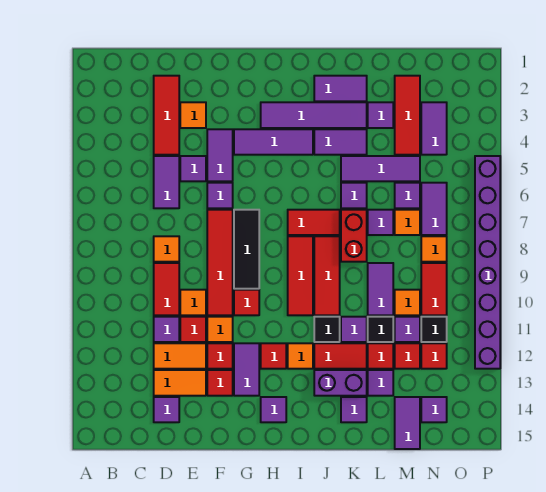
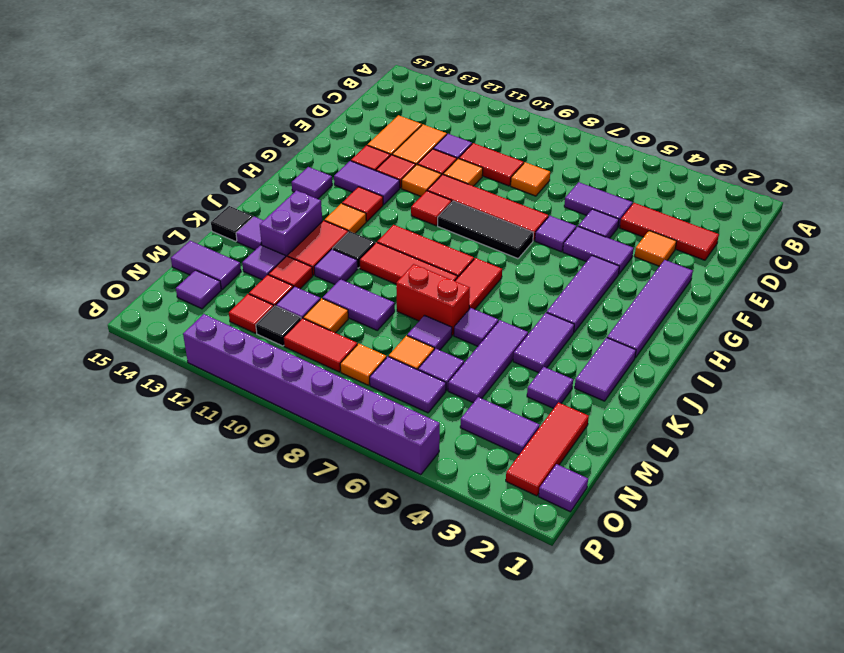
purple 1x1 tile [154,397,179,422] -> purple 1x1 tile moved to [539,464,588,512]
purple 1x4 tile [261,102,367,128] -> purple 1x4 tile moved to [607,260,693,358]
black 1x1 tile [368,317,393,342] -> black 1x1 tile moved to [211,206,253,242]
red 1x3 tile [395,76,420,155] -> red 1x3 tile turned to [506,402,589,496]

